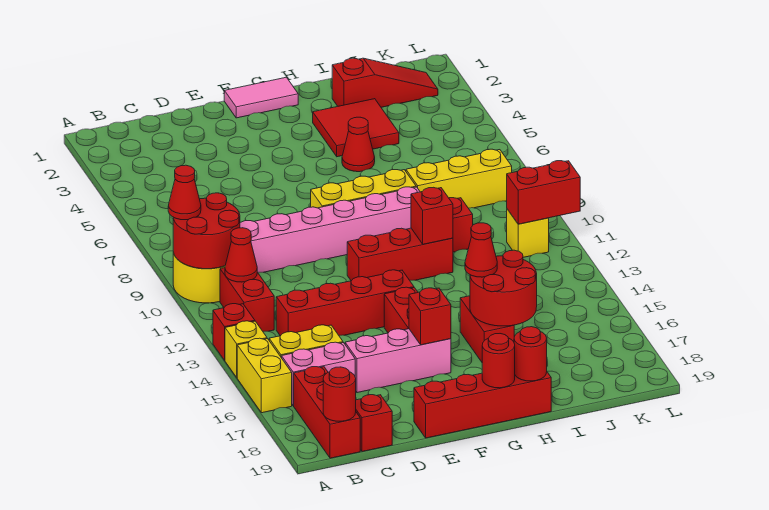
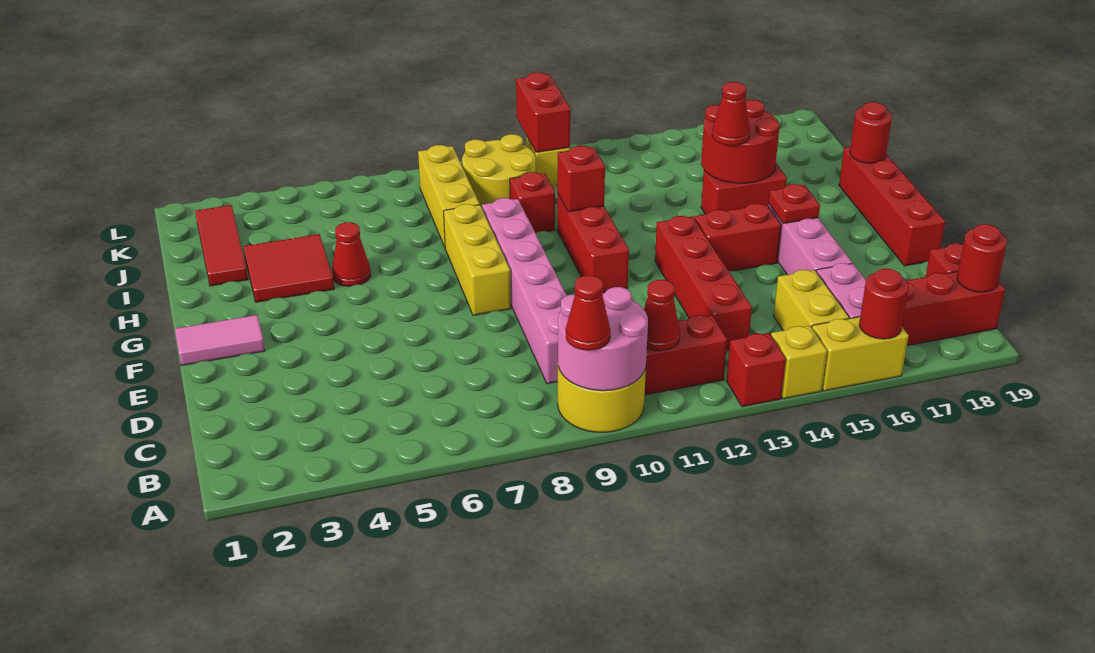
red 2x2 round brick [173,193,240,269] -> pink 2x2 round brick [558,287,648,391]
pink 1x2 tile [224,77,298,118] -> pink 1x2 tile turned to [175,315,265,366]
red 1x1 brick [409,288,451,345] -> red 1x1 plate [769,184,820,224]
red 1x1 round brick [482,334,515,388] -> red 1x1 round brick moved to [859,269,909,339]
red 1x3 slope [332,58,438,107] -> red 1x3 tile [195,205,248,286]
none -> yellow 2x2 round brick [462,134,536,208]

